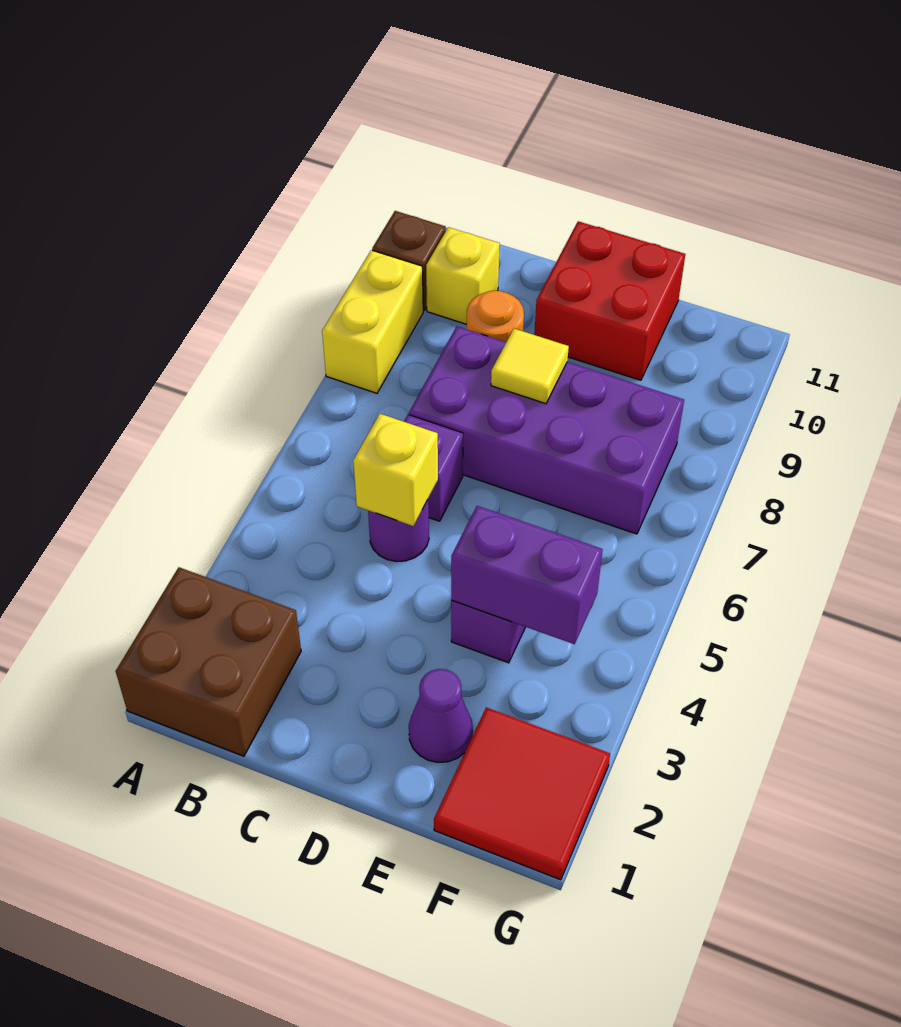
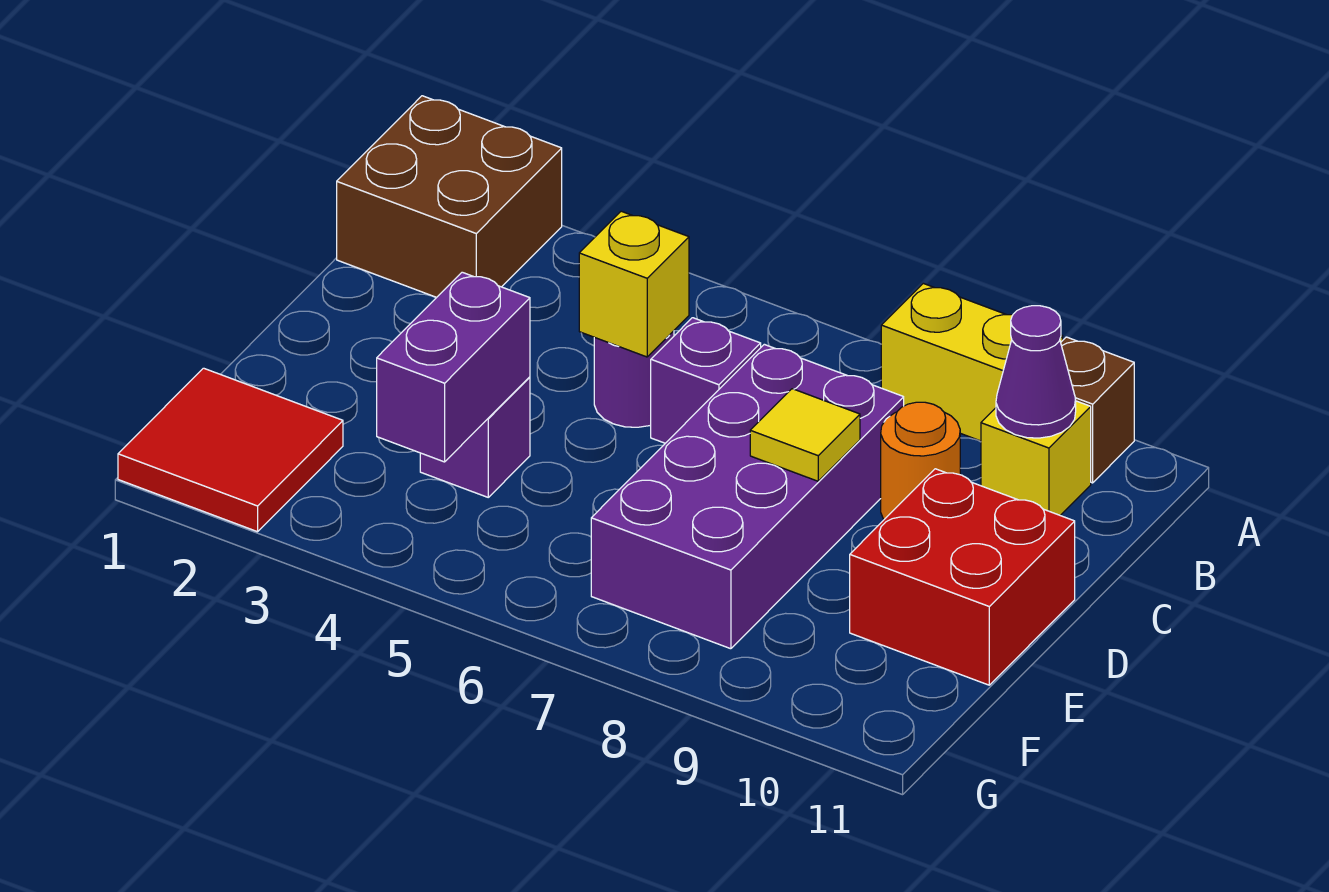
purple 1x1 cone [409,669,473,763] -> purple 1x1 cone moved to [996,306,1076,438]

